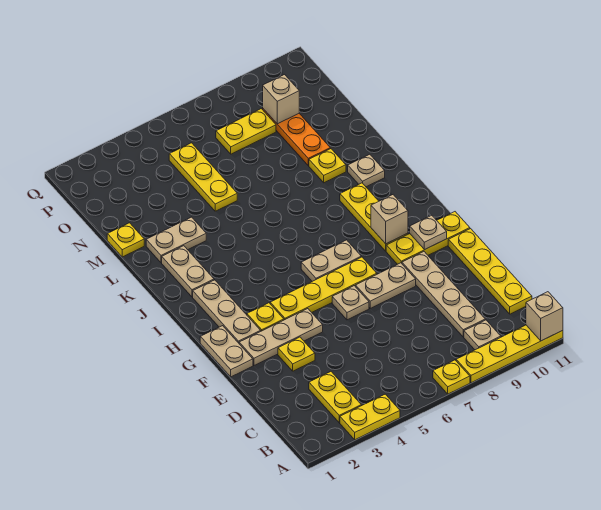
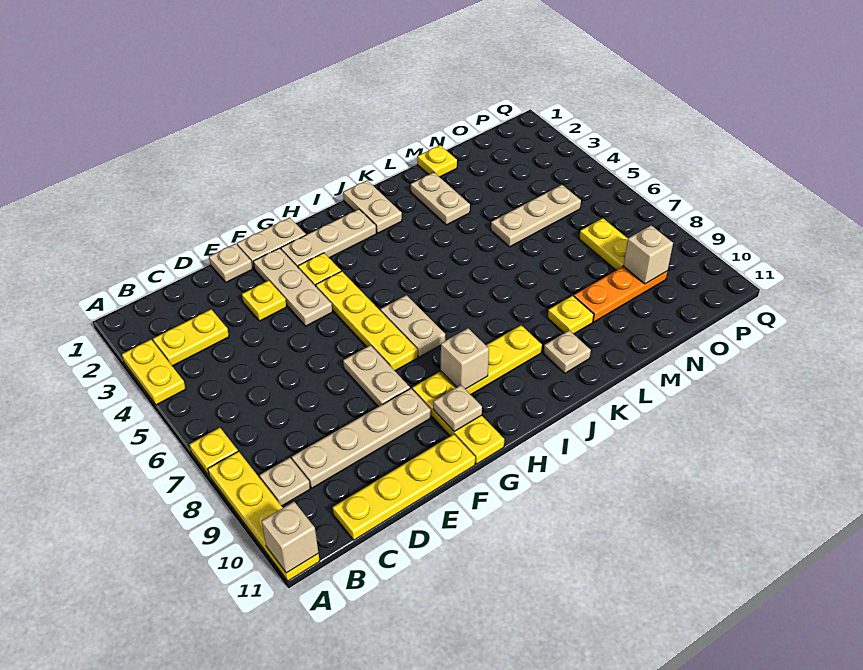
tan 1x1 plate [332,286,369,320] -> tan 1x1 plate moved to [209,244,252,282]
tan 1x2 plate [162,246,214,297] -> tan 1x2 plate turned to [343,180,402,233]
yellow 1x3 plate [169,143,237,211] -> tan 1x3 plate [491,185,581,247]

